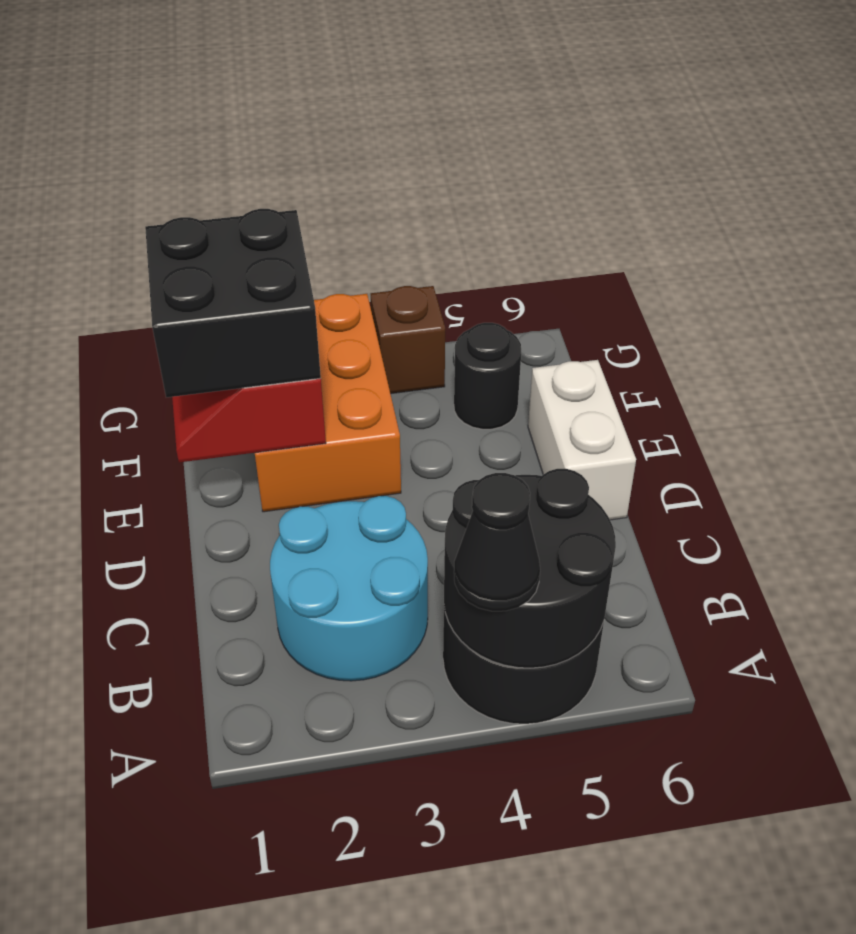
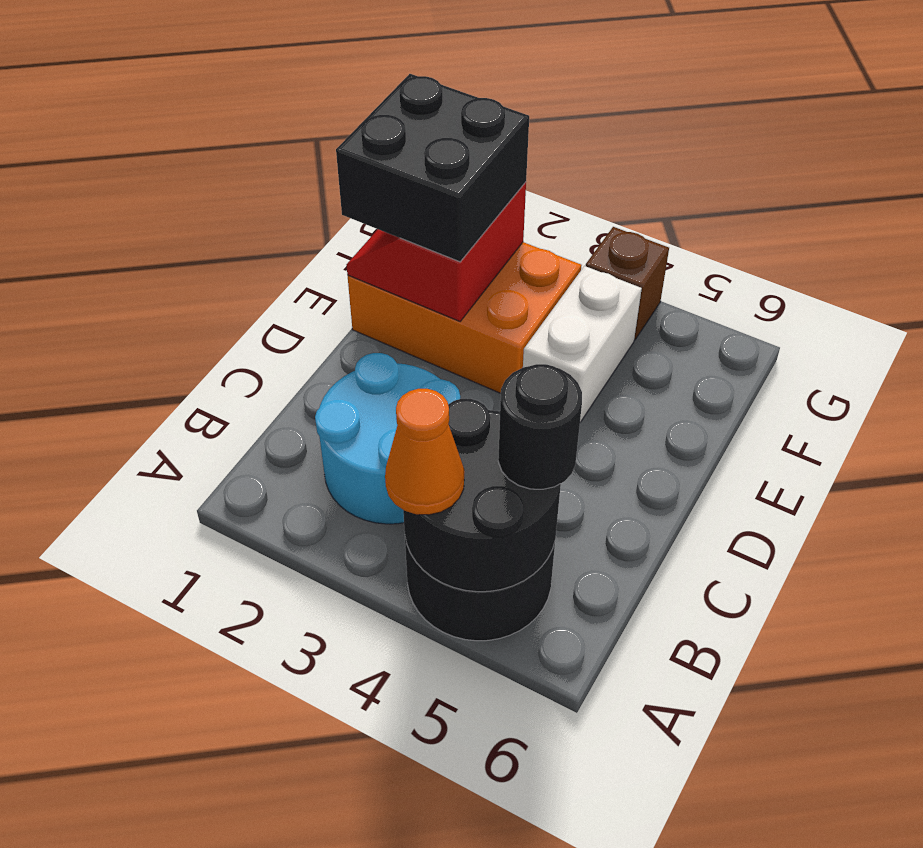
black 1x1 cone [454,473,540,611] -> orange 1x1 cone [385,389,464,515]
white 1x2 brick [528,360,636,520] -> white 1x2 brick moved to [523,266,642,422]
orange 2x3 brick [255,294,401,512] -> orange 2x3 brick turned to [348,242,582,393]
black 1x1 round brick [454,323,521,429] -> black 1x1 round brick moved to [498,364,582,489]

